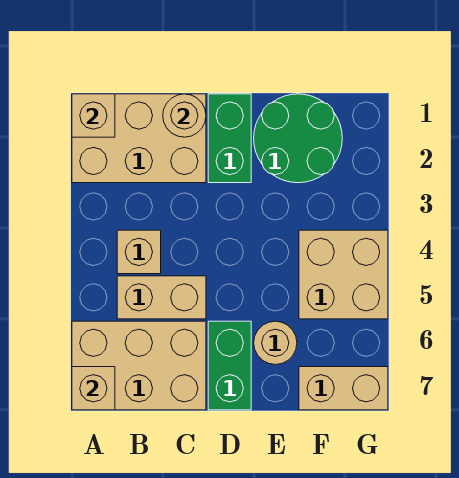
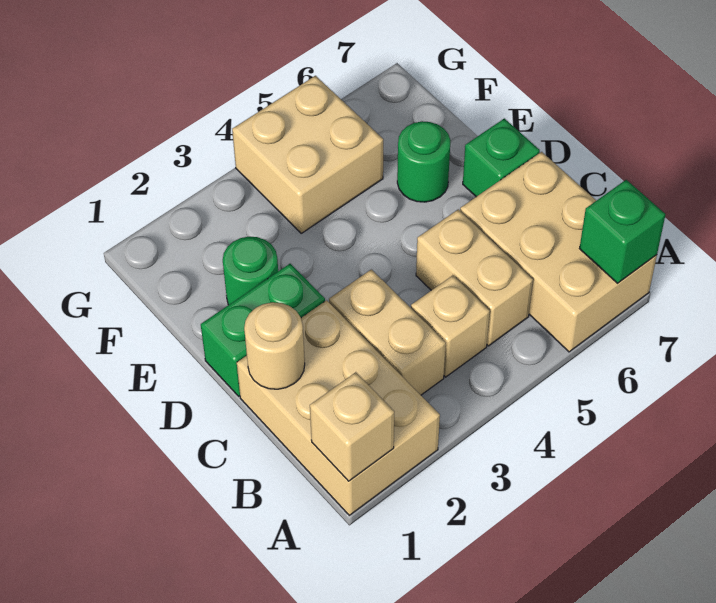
tan 1x1 brick [72,367,115,410] -> green 1x1 brick [580,180,665,283]
green 1x2 brick [208,321,251,410] -> green 1x1 brick [463,118,540,197]
green 2x2 round brick [254,94,342,183] -> green 1x1 round brick [223,237,278,305]
tan 1x1 round brick [254,321,297,365] -> green 1x1 round brick [397,121,451,202]
tan 1x2 brick [299,367,388,410] -> tan 1x2 brick moved to [329,269,446,395]

